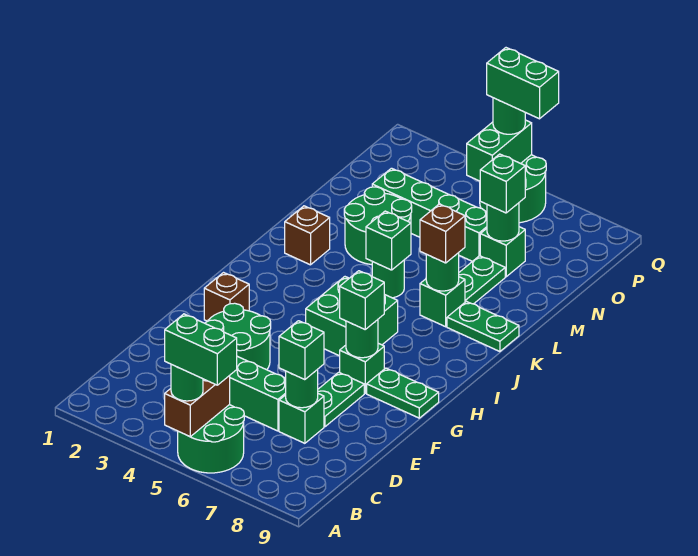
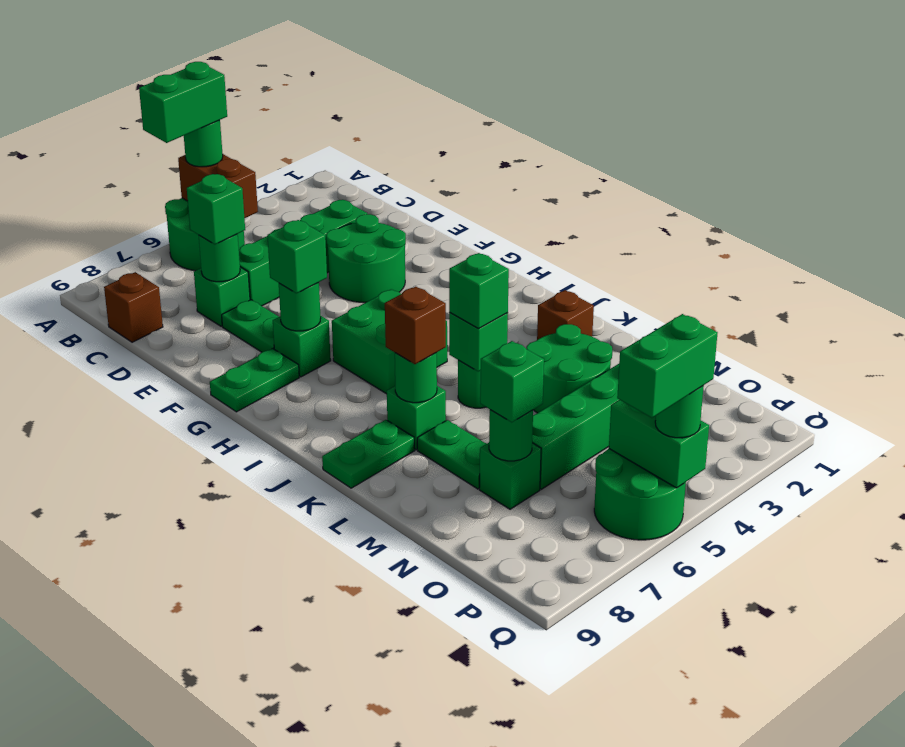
brown 1x1 brick [204,273,249,321] -> brown 1x1 brick moved to [104,272,163,342]
none -> green 1x1 brick [449,253,509,329]

